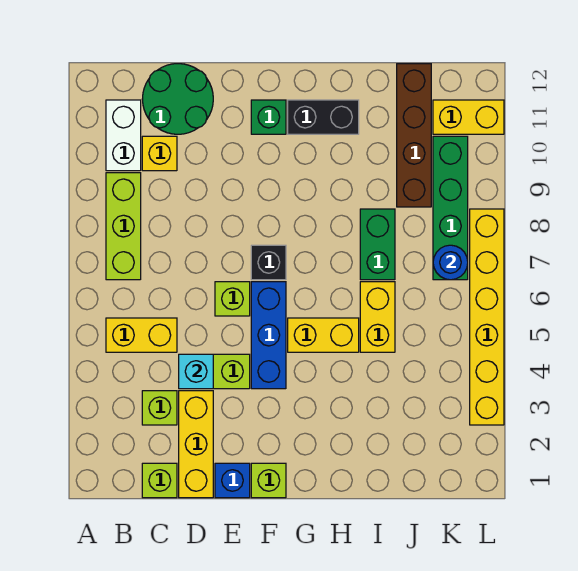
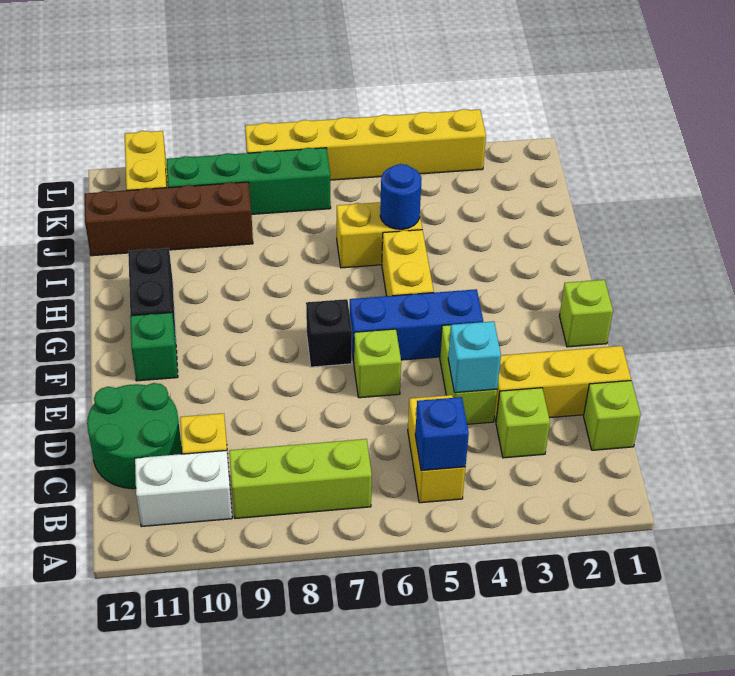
blue 1x1 brick [215,463,250,498] -> blue 1x1 brick moved to [415,397,469,471]
green 1x2 brick [360,209,395,280] -> none
blue 1x1 round brick [433,245,468,280] -> blue 1x1 round brick moved to [380,164,422,229]

